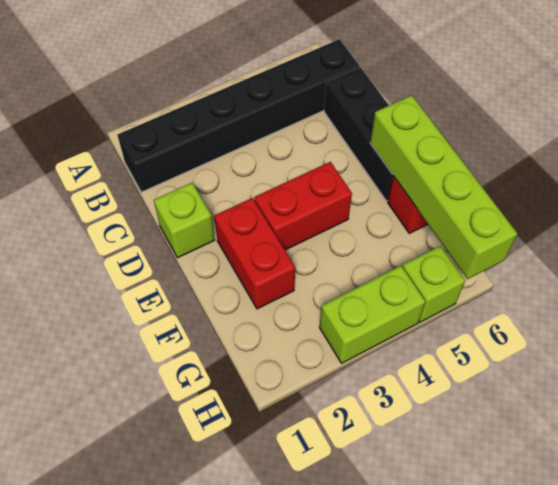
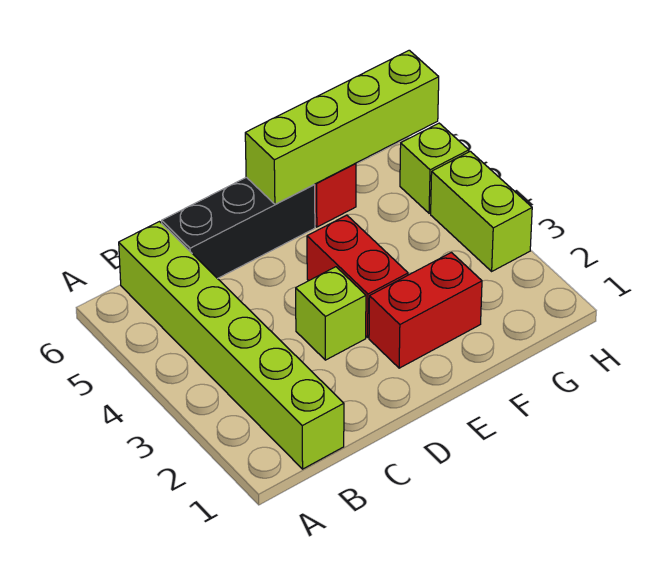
black 1x6 brick [118,39,360,192] -> lime 1x6 brick [119,222,344,469]
lime 1x1 brick [154,183,215,258] -> lime 1x1 brick moved to [296,267,366,360]

